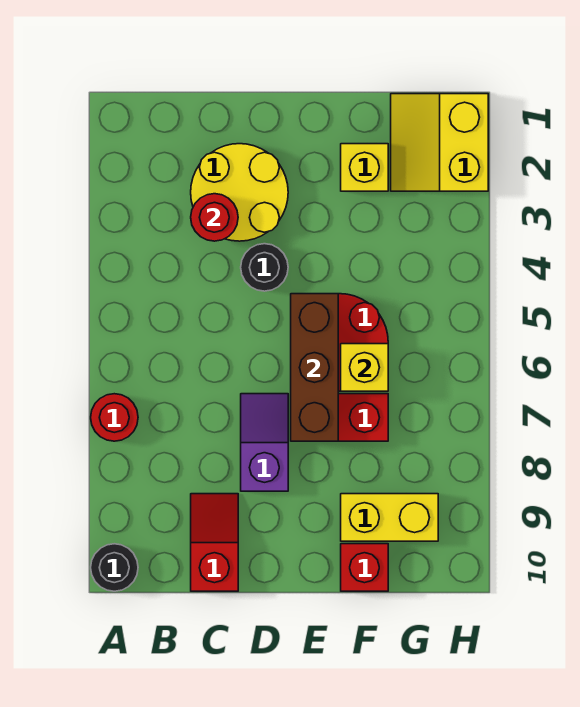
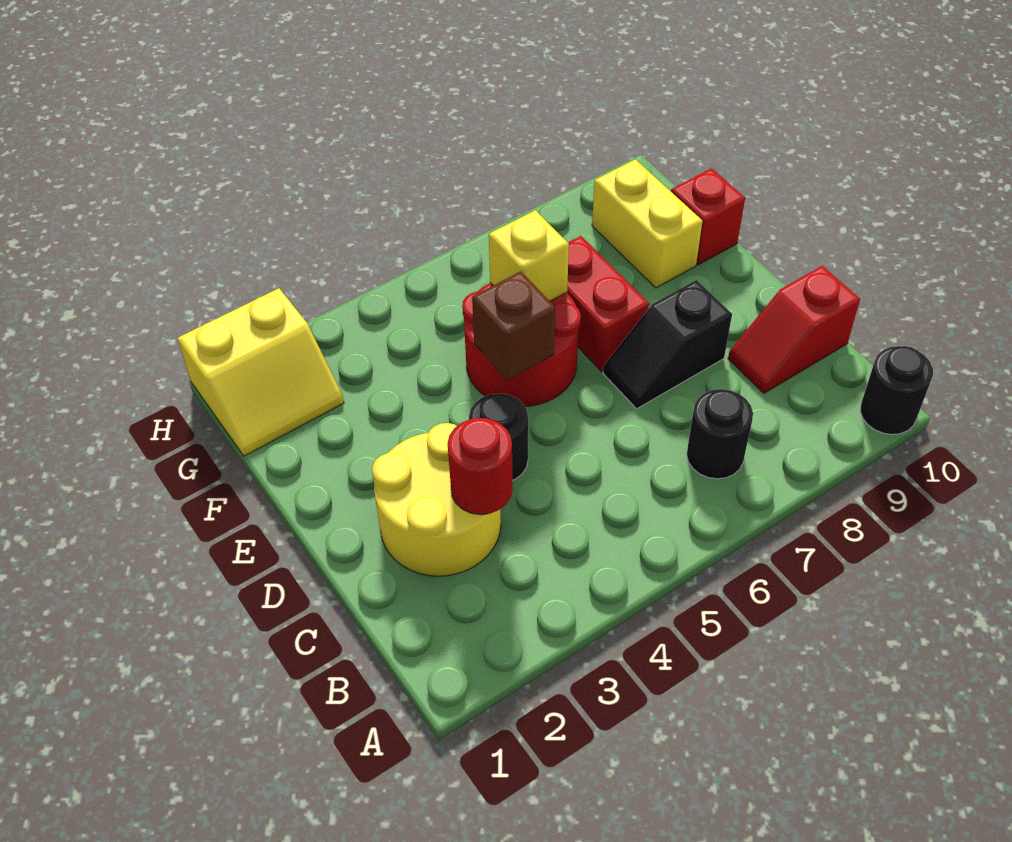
red 1x1 round brick [91,394,138,441] -> none
none -> black 1x1 round brick [687,389,753,479]
purple 1x2 slope [241,394,288,491] -> black 1x2 slope [603,280,732,409]
brown 1x3 brick [291,294,338,441] -> brown 1x1 brick [472,271,555,380]
yellow 1x1 brick [341,144,388,191] -> none

